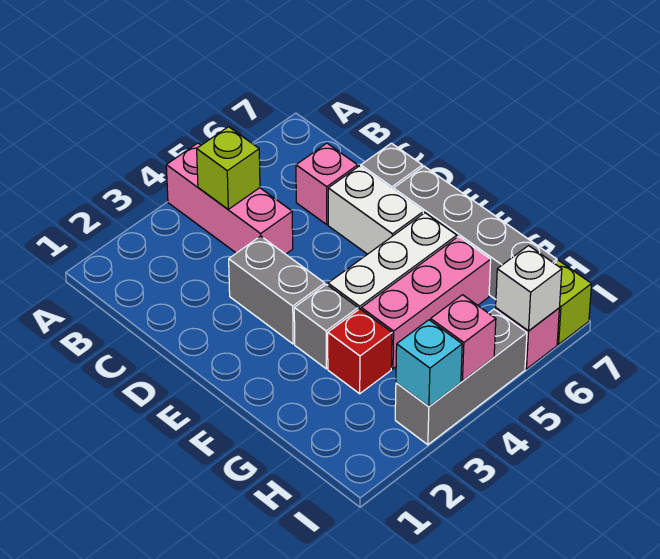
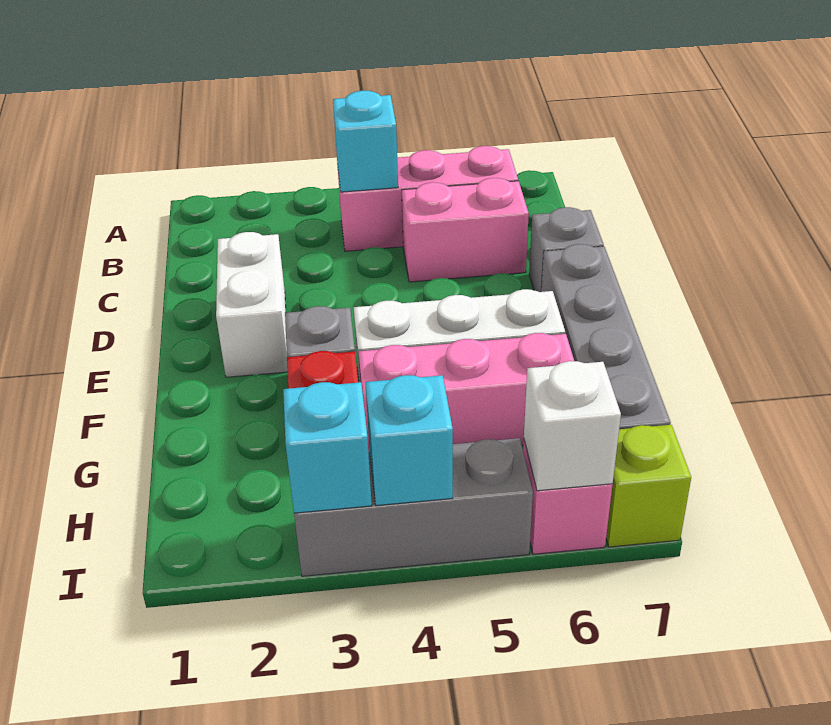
pink 1x3 brick [166,143,293,254] -> pink 1x3 brick turned to [337,146,518,251]
lime 1x1 brick [197,127,260,209] -> cyan 1x1 brick [333,91,398,192]
pink 1x1 brick [296,143,358,224] -> pink 1x2 brick [402,178,529,282]
grey 1x2 brick [229,236,325,344] -> none
white 1x2 brick [328,166,423,254] -> white 1x2 brick moved to [216,232,288,377]
pink 1x1 brick [431,295,496,381] -> cyan 1x1 brick [365,375,453,506]

